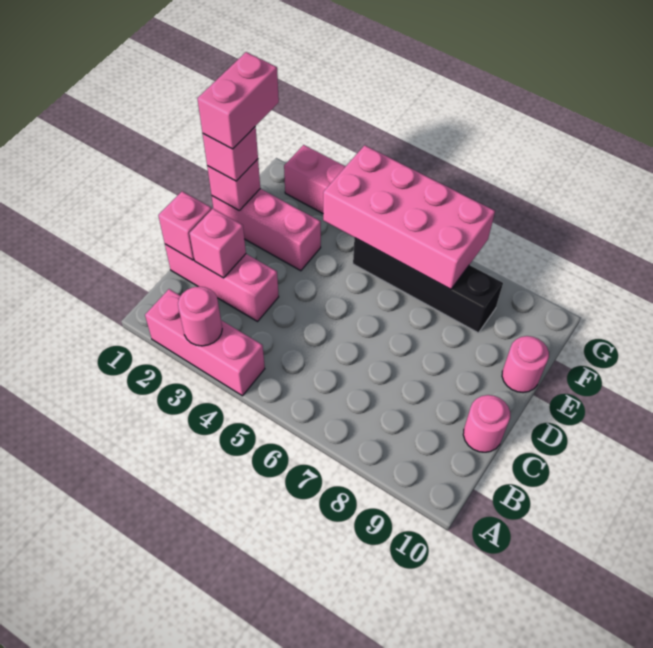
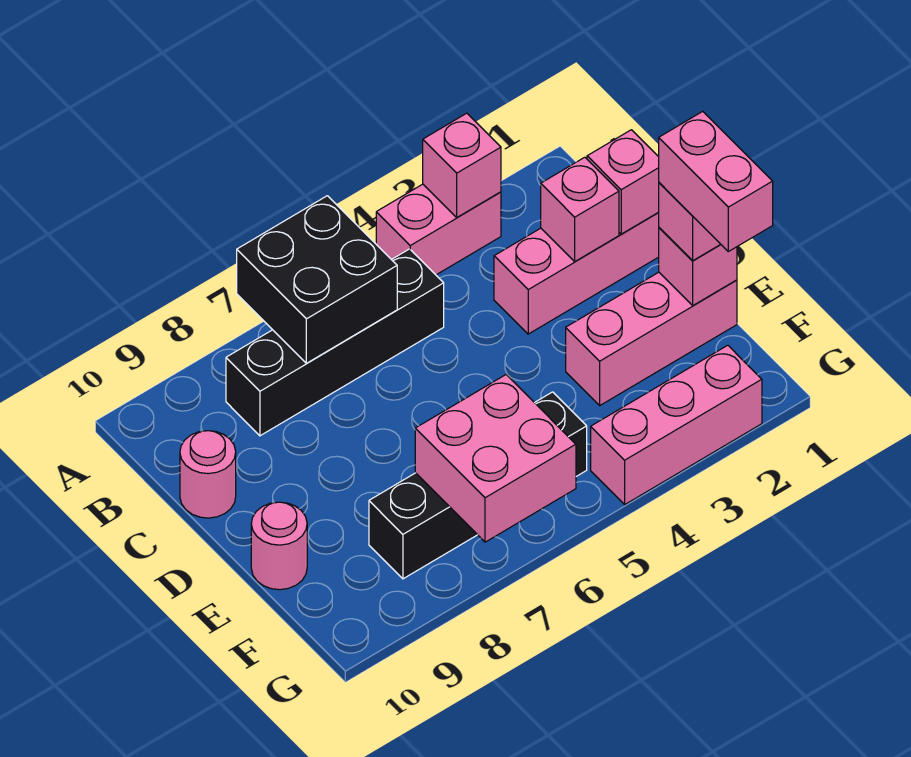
pink 1x3 brick [145,289,265,396] -> pink 1x2 brick [376,184,501,275]
pink 1x1 round brick [178,287,222,346] -> pink 1x1 brick [423,113,501,217]
none -> black 2x2 brick [237,196,397,363]
none -> black 1x4 brick [226,249,444,436]
pink 2x4 brick [323,145,495,289] -> pink 2x2 brick [415,375,576,542]

